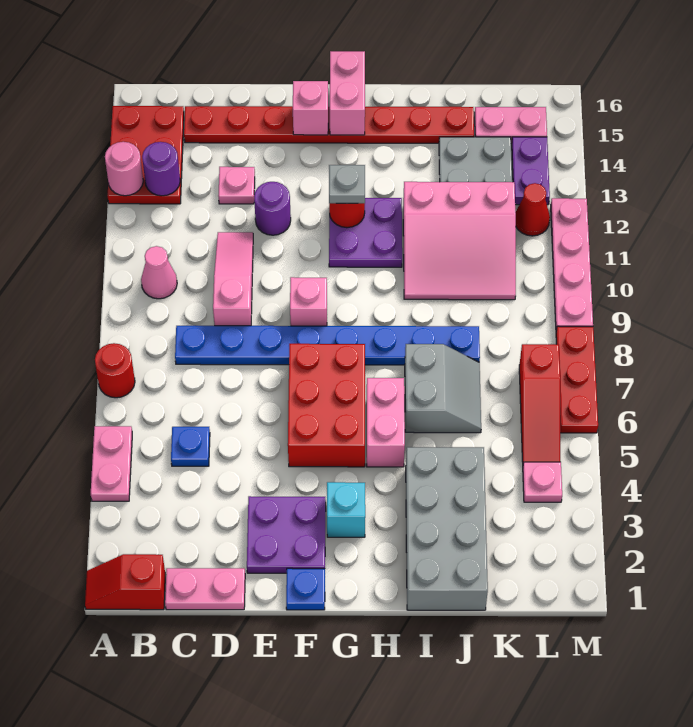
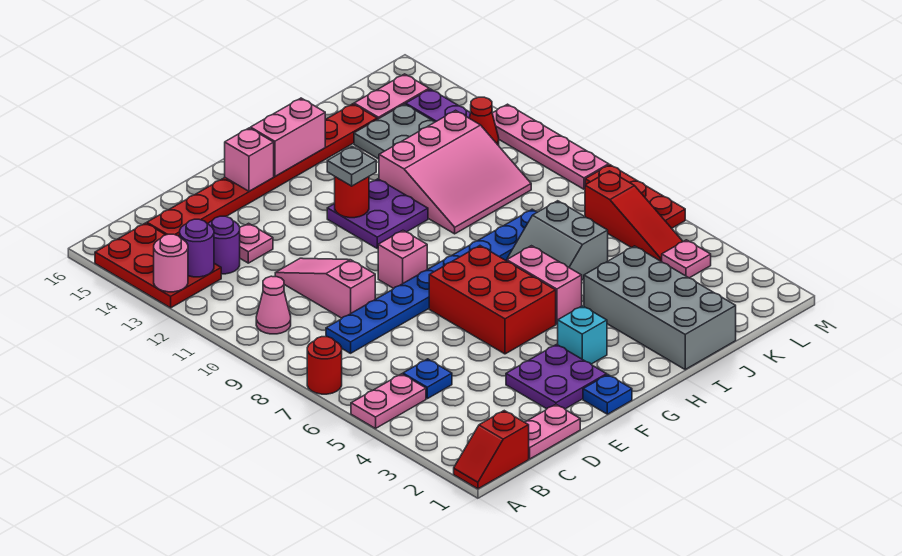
pink 1x2 plate [91,426,132,501] -> pink 1x2 plate turned to [351,374,426,428]
purple 1x1 round brick [254,182,291,235] -> purple 1x1 round brick moved to [208,216,240,274]
pink 1x2 brick [330,51,365,135] -> pink 1x2 brick turned to [251,98,325,176]
grey 2x2 slope [405,344,481,433] -> grey 2x2 slope turned to [507,201,608,280]

